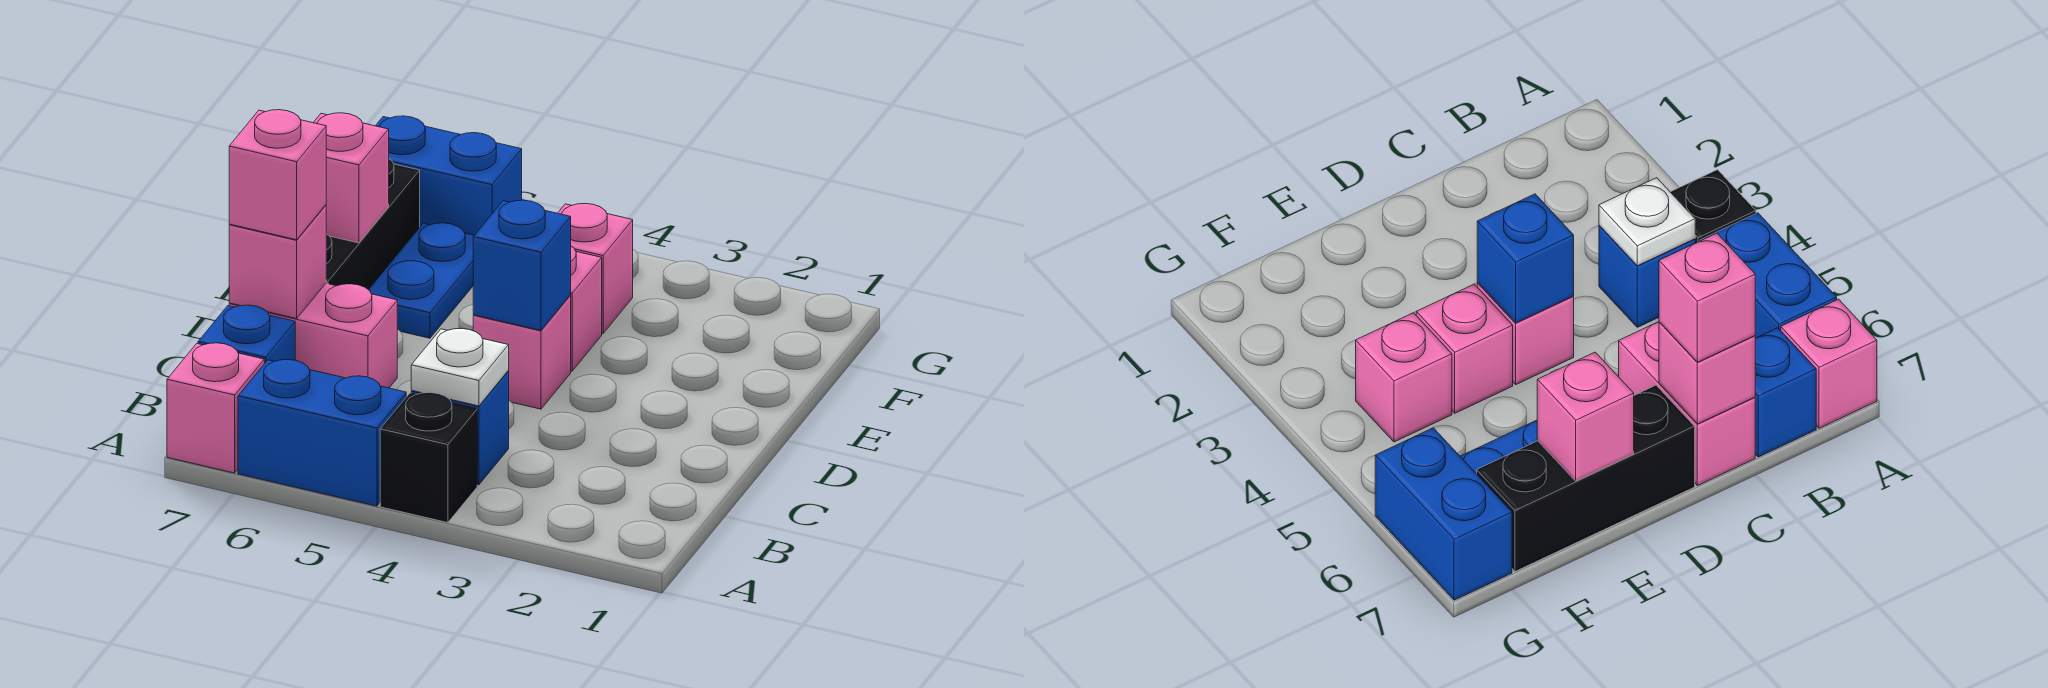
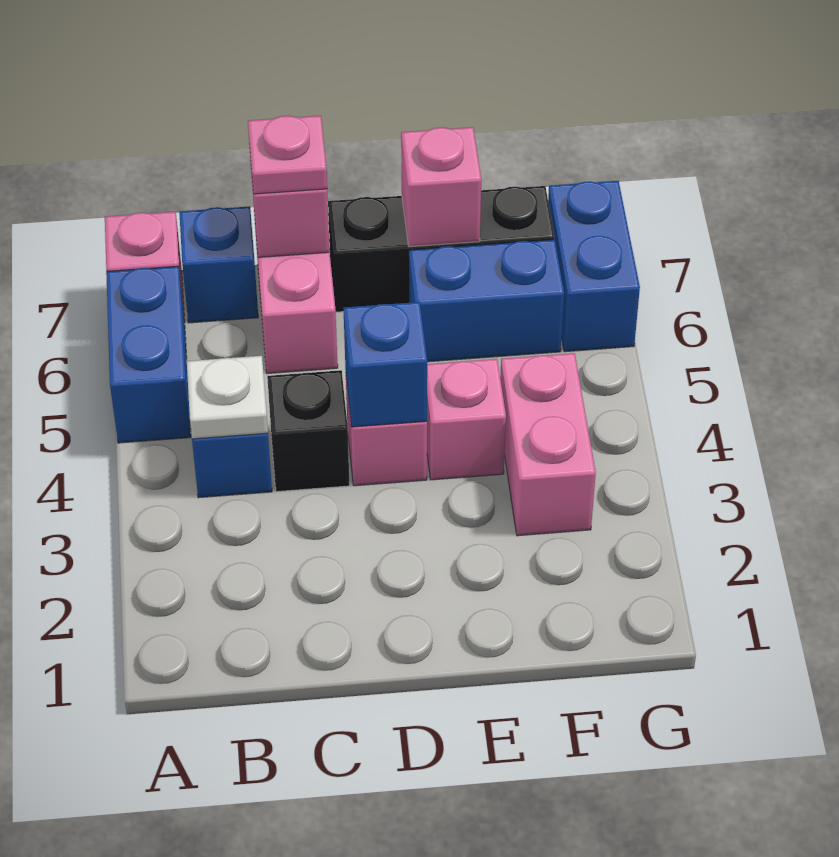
black 1x1 brick [380,393,477,523] -> black 1x1 brick moved to [267,370,350,492]
pink 1x1 brick [229,110,326,240] -> pink 1x1 plate [248,116,327,194]
blue 1x2 plate [369,223,474,338] -> blue 1x2 brick [409,240,564,362]
pink 1x1 brick [558,203,633,333] -> pink 1x2 brick [500,353,596,536]

